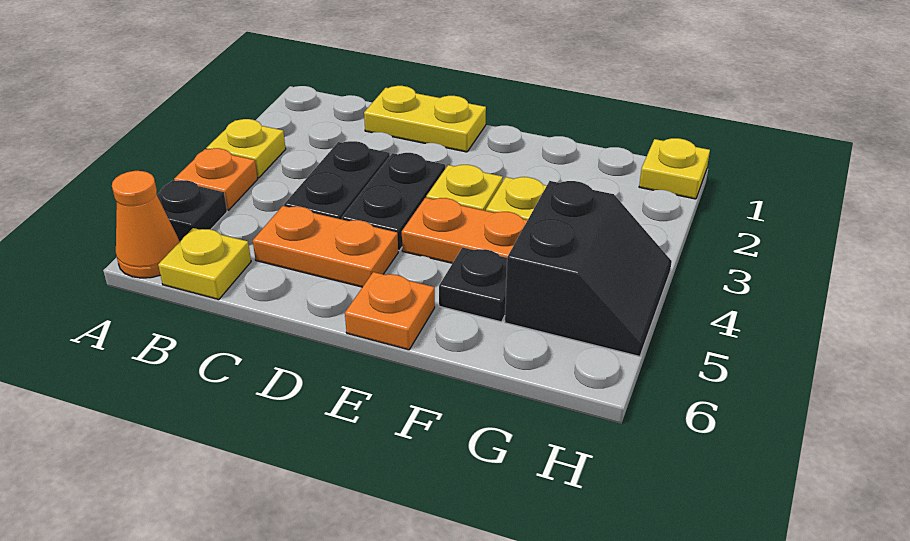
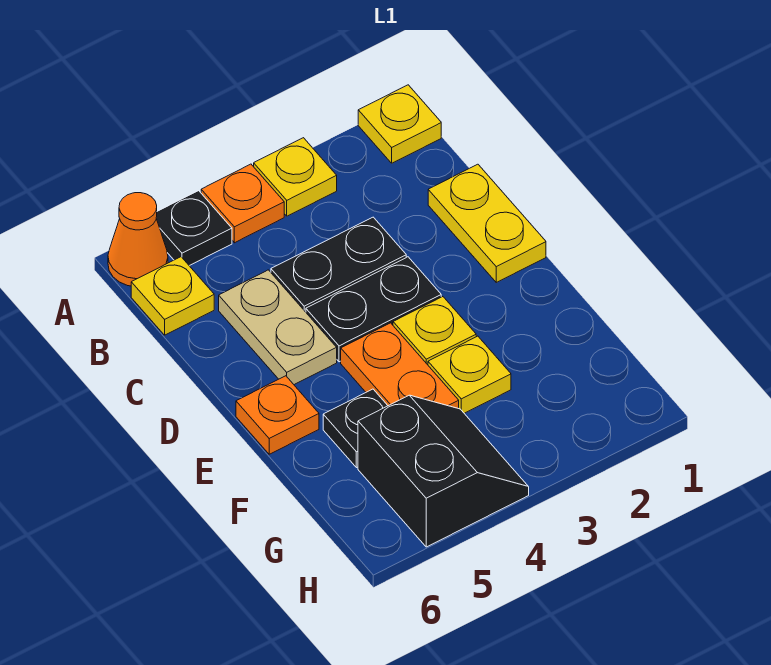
orange 1x2 plate [253,206,398,287] -> tan 1x2 plate [219,270,337,385]
black 2x2 slope [505,181,672,356] -> black 2x2 slope turned to [358,395,529,547]
yellow 1x1 plate [639,138,710,199] -> yellow 1x1 plate moved to [358,85,441,163]

